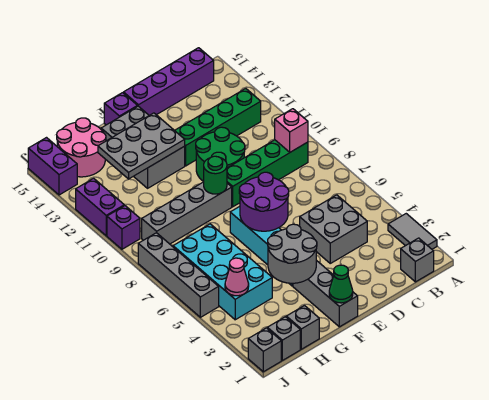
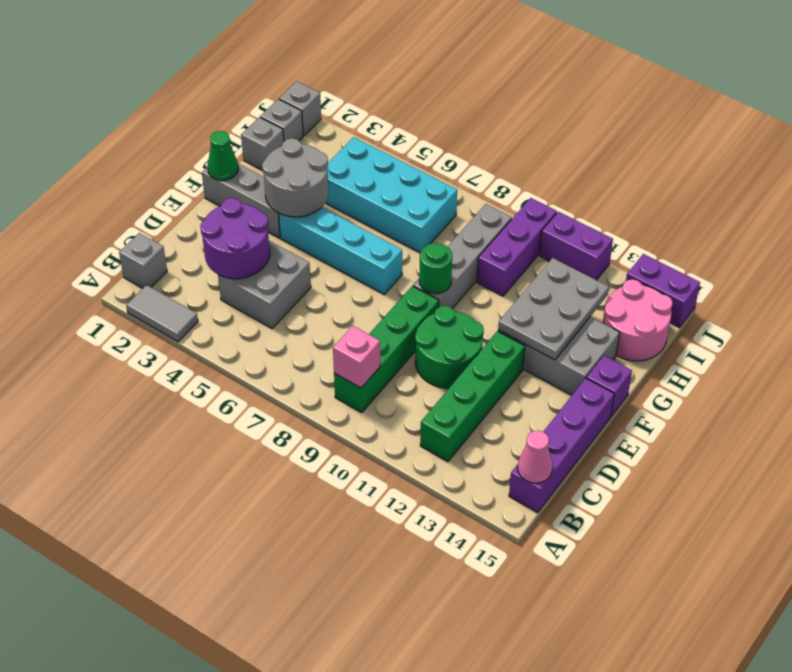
purple 2x2 round brick [239,172,289,231] -> purple 2x2 round brick moved to [200,198,270,279]
pink 1x1 cone [225,258,249,296] -> pink 1x1 cone moved to [518,431,553,483]
grey 1x4 brick [138,233,219,317] -> none
purple 1x1 brick [107,206,140,249] -> purple 1x3 brick [477,198,557,296]

